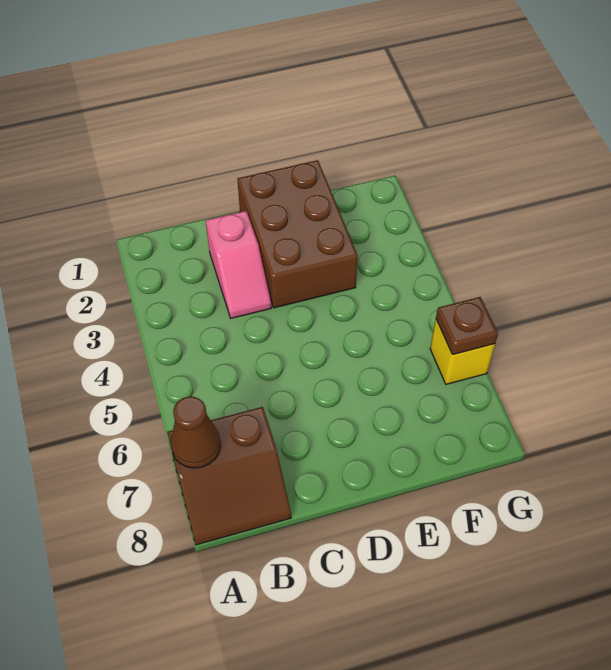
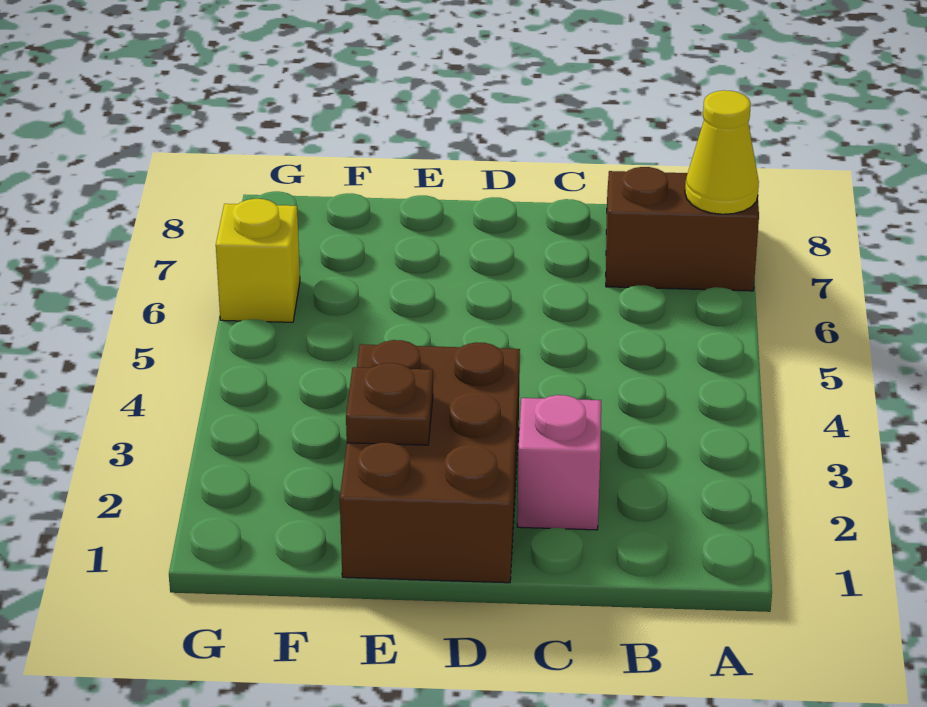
brown 1x1 cone [171,397,221,468] -> yellow 1x1 cone [685,90,759,214]
brown 1x1 plate [436,297,498,355] -> brown 1x1 plate moved to [346,363,433,445]

